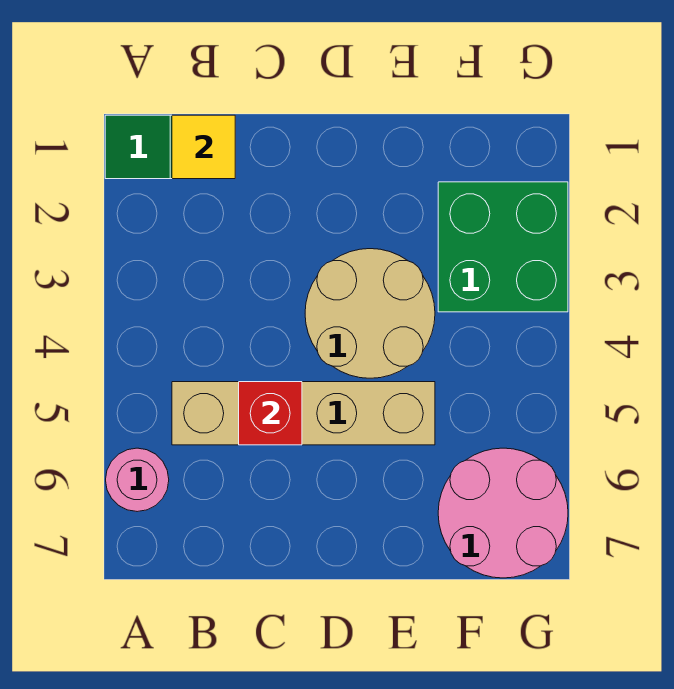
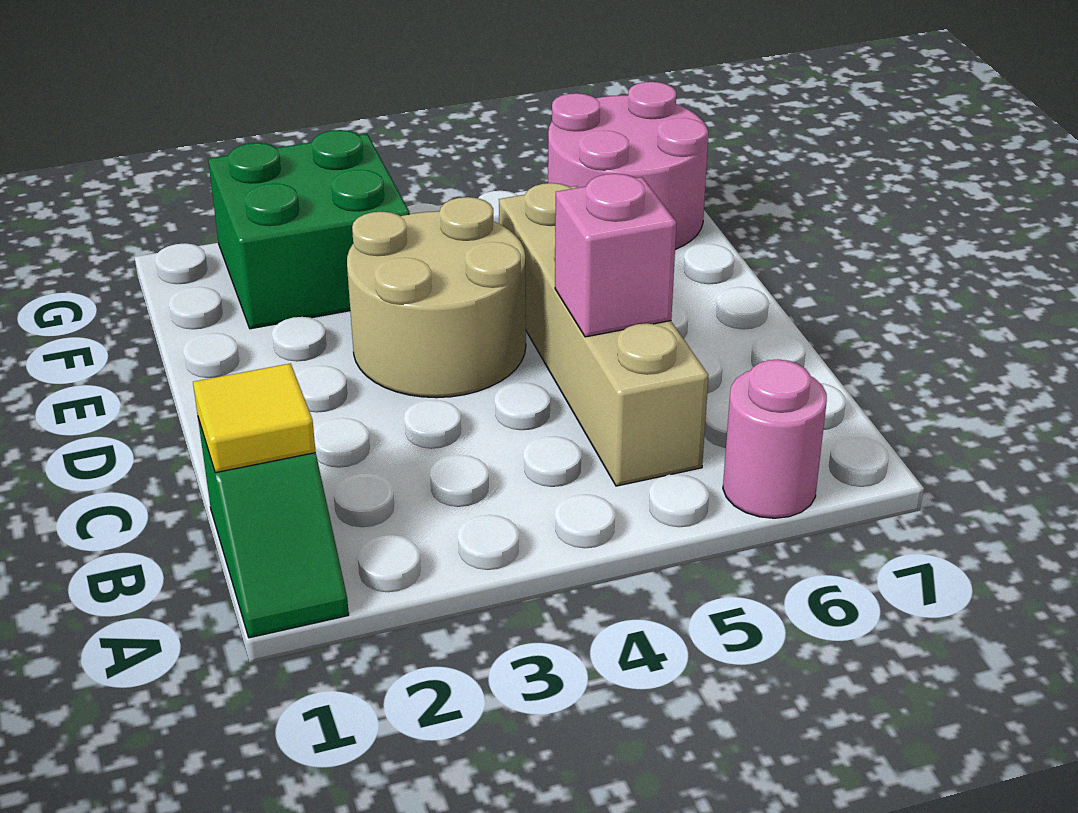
red 1x1 brick [239,382,302,445] -> pink 1x1 brick [555,174,677,337]

